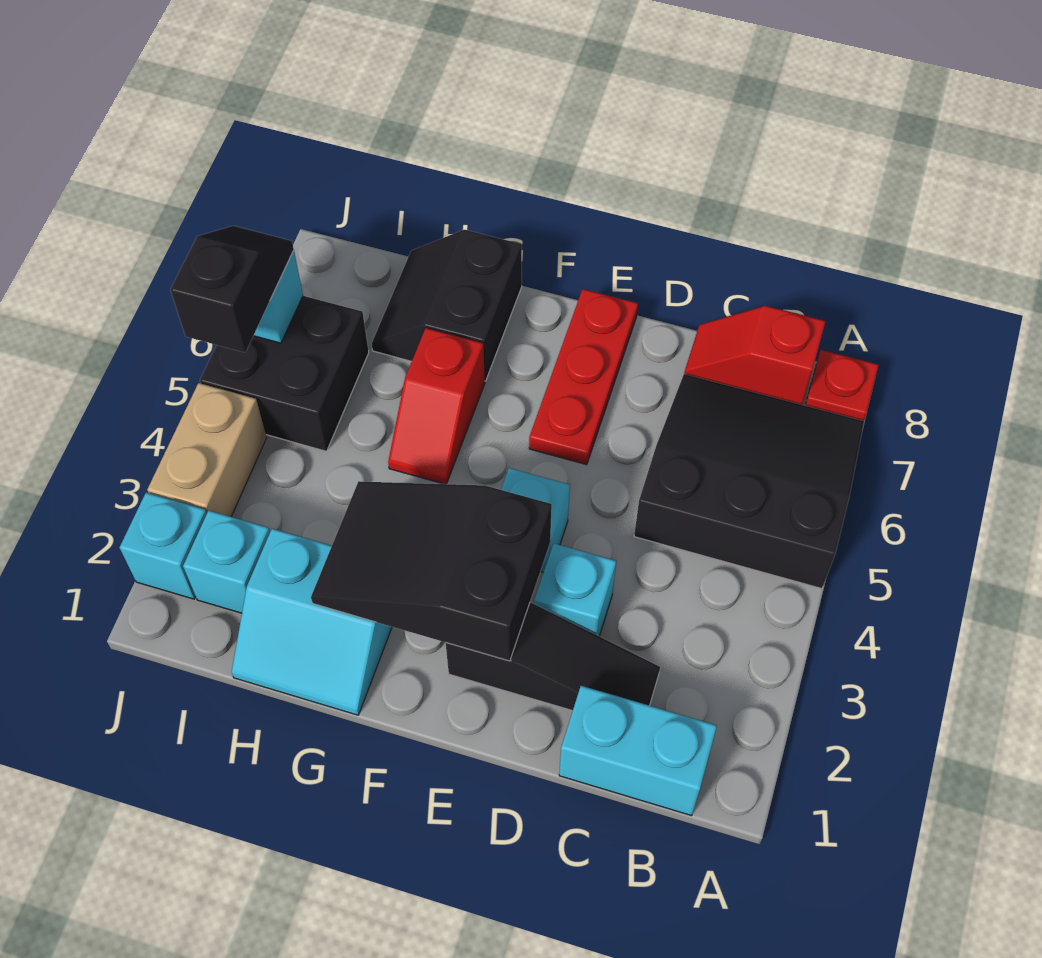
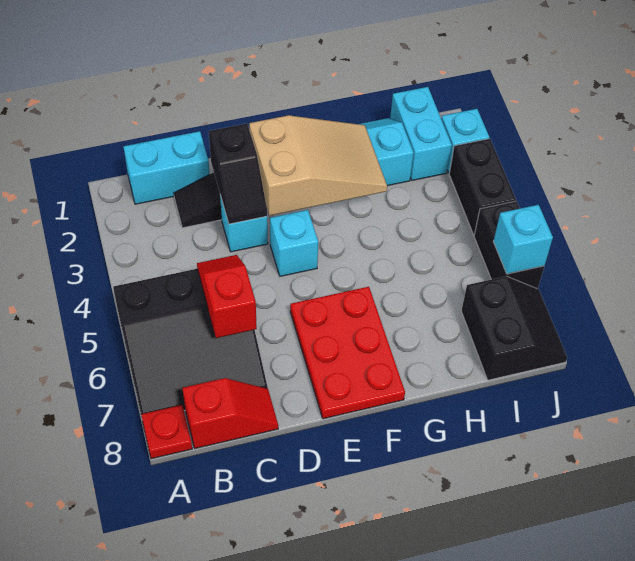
black 2x3 slope [311,481,552,661] -> tan 2x3 slope [249,115,387,216]
red 1x3 plate [529,289,638,465] -> red 2x3 plate [290,287,405,419]
red 1x2 slope [388,328,485,484] -> red 1x2 slope moved to [197,255,257,338]
black 2x2 slope [372,230,522,381] -> black 2x2 slope moved to [461,276,567,380]
cyan 1x1 brick [183,510,270,613] -> cyan 1x2 brick [390,87,452,180]
black 2x2 brick [200,296,369,451] -> black 1x2 brick [474,201,544,289]
tan 1x2 brick [147,383,267,517] -> black 1x2 brick [449,139,516,235]
black 1x2 slope [170,226,294,352] -> black 1x2 slope moved to [209,124,267,224]

